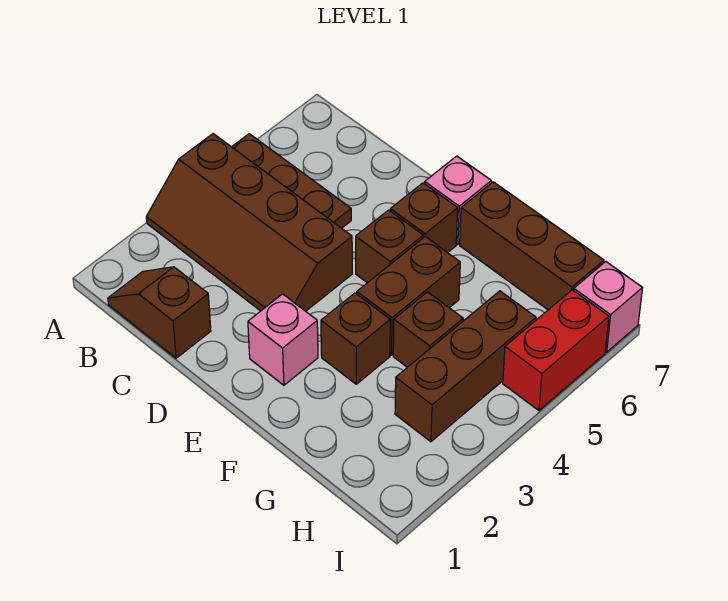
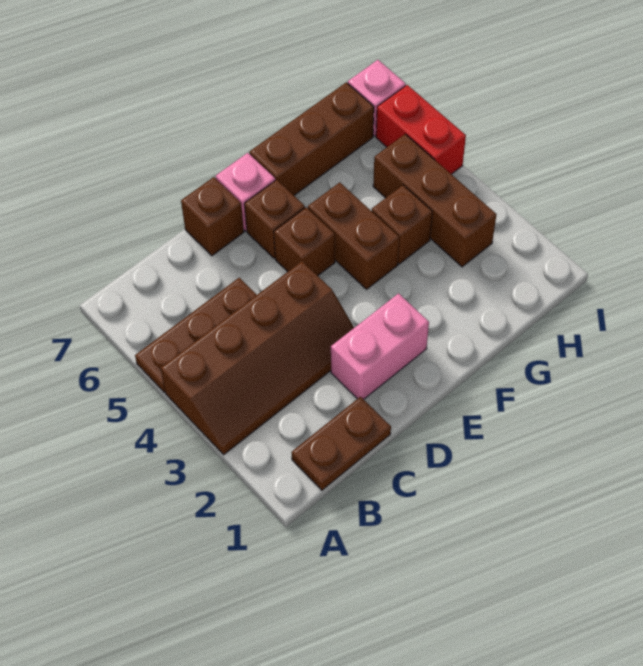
brown 1x2 slope [108,267,211,358] -> brown 1x2 plate [291,397,391,490]
pink 1x1 brick [248,294,318,385] -> pink 1x2 brick [331,294,429,399]
brown 1x1 brick [321,293,390,384] -> brown 1x1 brick moved to [181,177,244,256]

